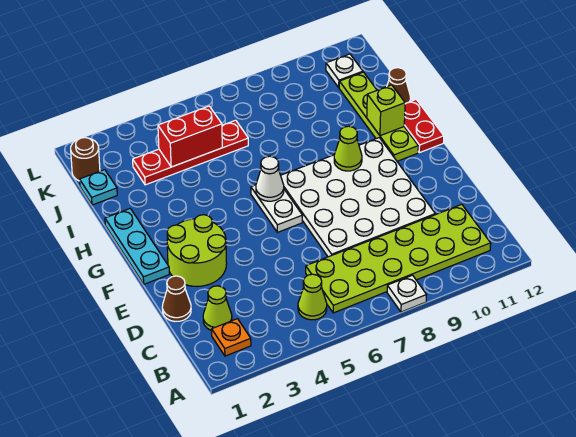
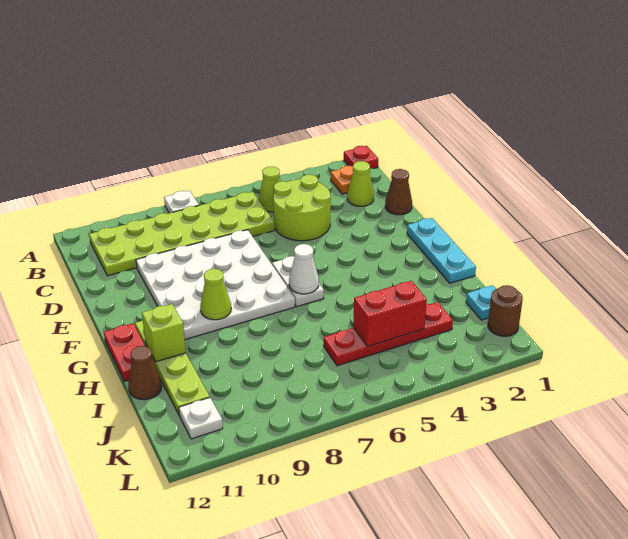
none -> red 1x1 plate [344,146,378,169]
lime 2x2 round brick [167,215,227,286] -> lime 2x2 round brick moved to [273,174,331,241]

